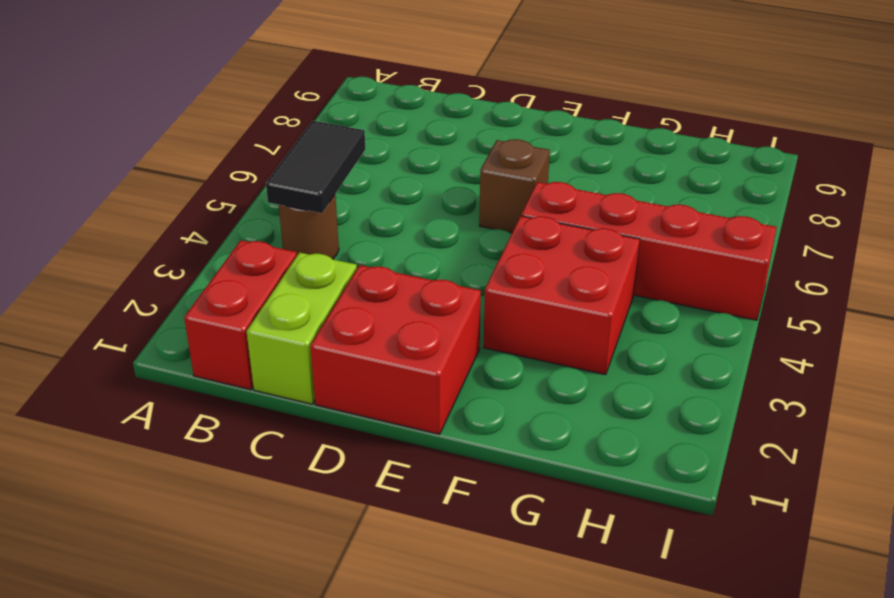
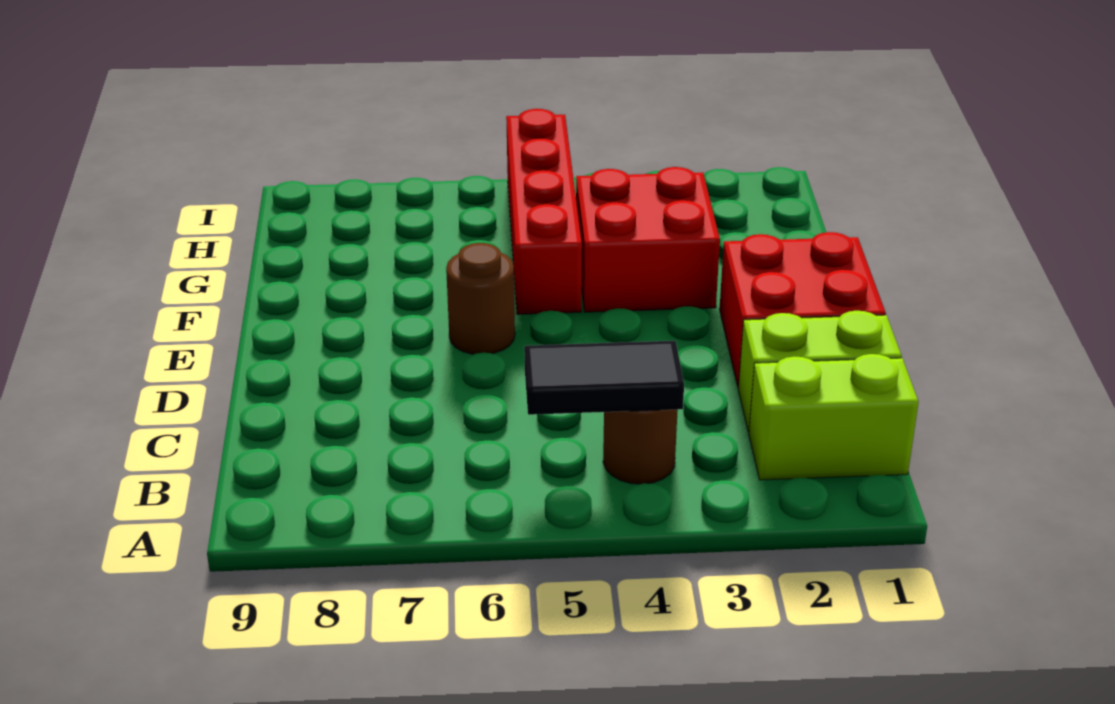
red 1x2 brick [184,240,297,390] -> lime 1x2 brick [749,354,919,480]
brown 1x1 brick [479,139,550,233] -> brown 1x1 round brick [446,243,515,354]

